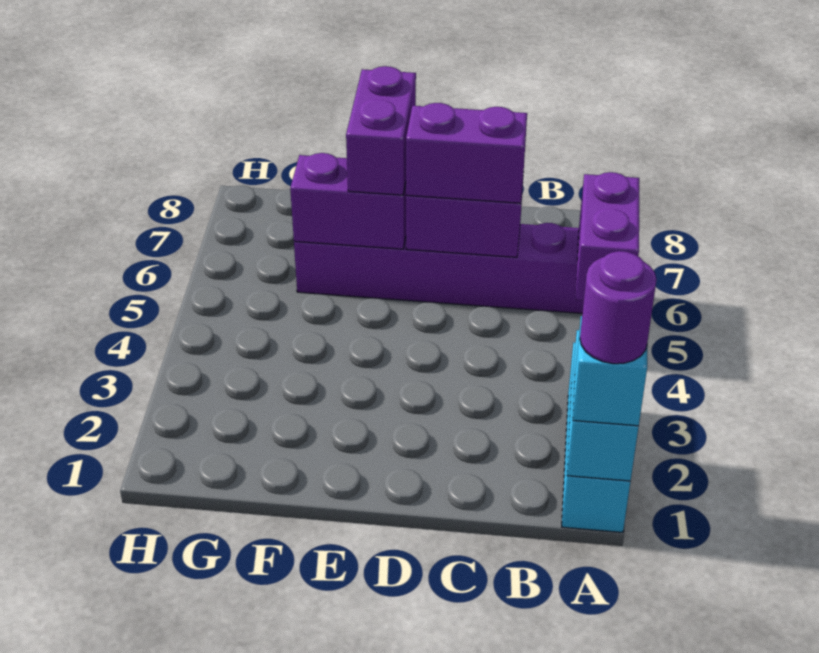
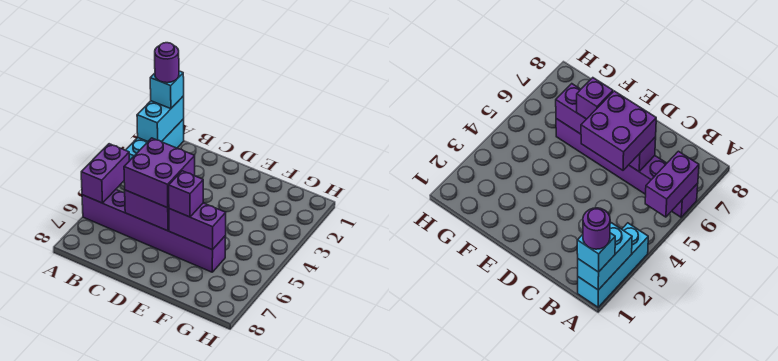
purple 1x2 brick [406,103,527,203] -> purple 2x2 brick [124,138,195,208]
purple 1x2 brick [346,66,416,195] -> purple 1x1 brick [169,171,203,217]

